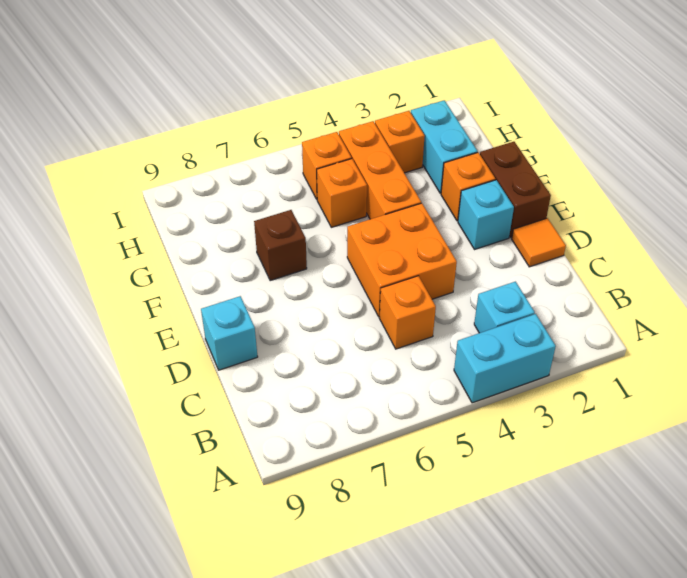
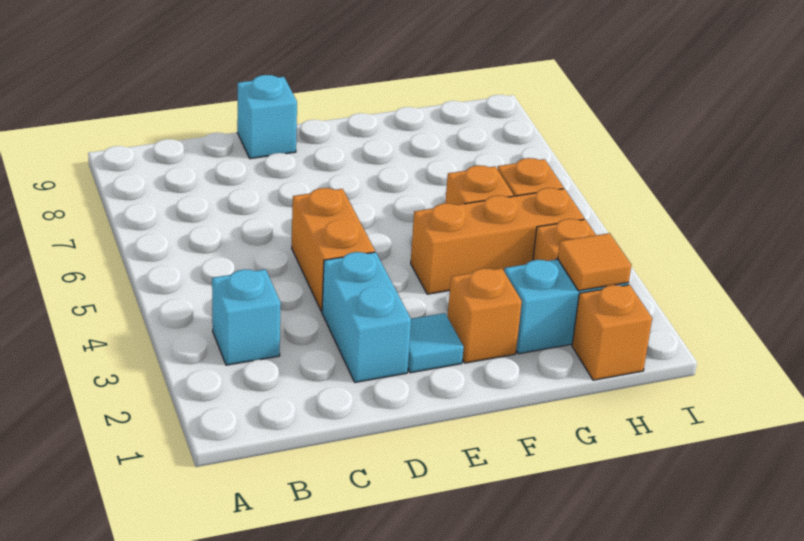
cyan 1x2 brick [454,314,556,403] -> cyan 1x2 brick moved to [322,252,411,382]
orange 1x1 brick [379,276,436,349] -> orange 1x1 brick moved to [572,285,652,380]
orange 1x1 tile [512,218,566,267] -> orange 1x1 tile moved to [558,233,631,291]
orange 2x2 brick [347,203,457,317] -> orange 1x2 brick [292,188,375,312]
brown 1x2 brick [480,142,551,238] -> none
cyan 1x1 brick [458,180,514,250] -> cyan 1x1 tile [408,313,464,373]
brown 1x1 brick [254,210,307,281] -> none

